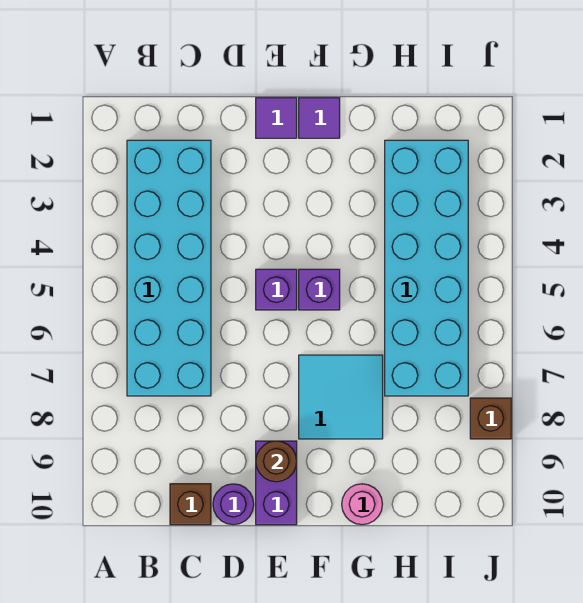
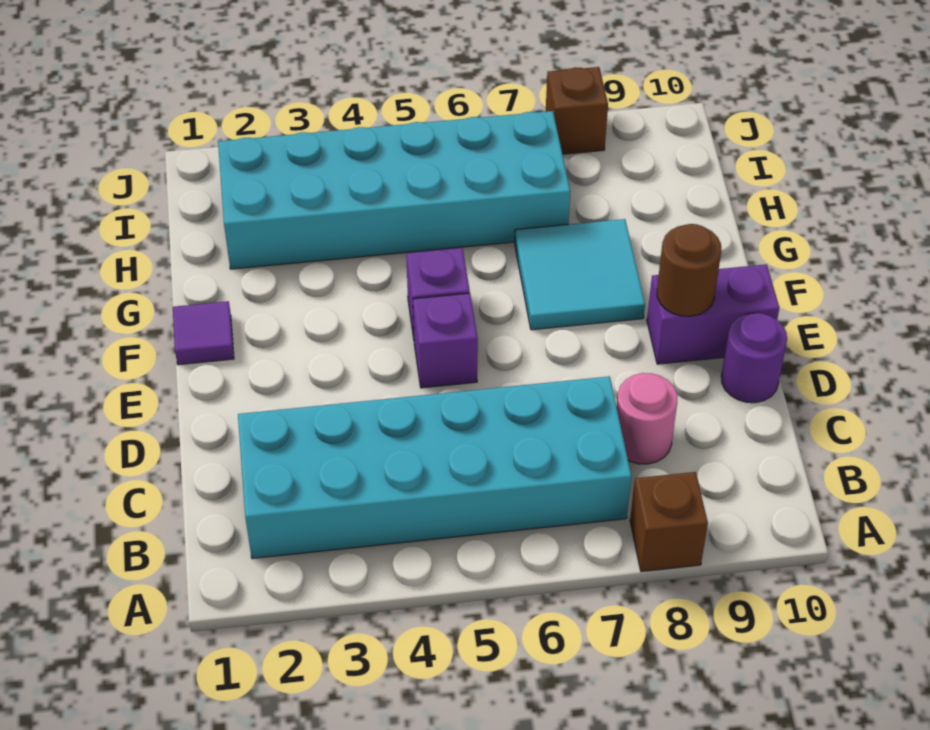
brown 1x1 brick [170,484,211,525] -> brown 1x1 brick moved to [630,472,708,572]
purple 1x1 tile [256,98,297,138] -> none
pink 1x1 round brick [342,484,382,525] -> pink 1x1 round brick moved to [617,373,677,464]

